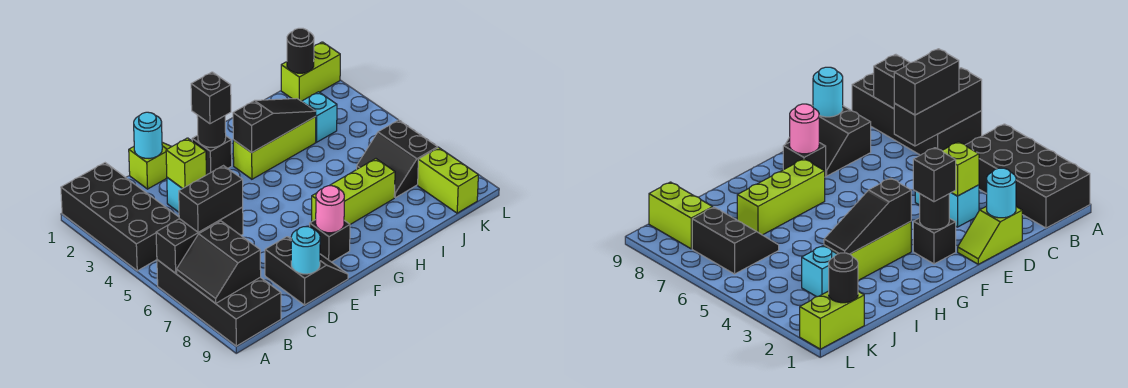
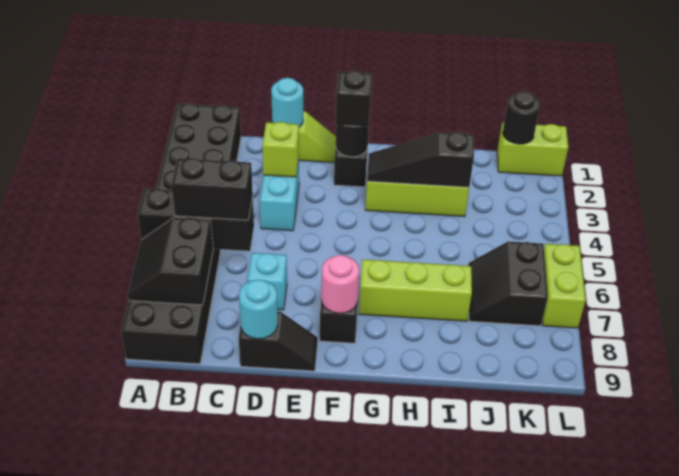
black 2x2 slope [265,237,348,305] -> black 1x2 slope [239,311,318,371]
black 1x3 slope [233,98,316,152] -> black 1x3 slope turned to [367,132,474,187]
cyan 1x1 brick [302,92,337,142] -> cyan 1x1 brick moved to [248,253,287,310]
lime 1x2 brick [418,147,478,213] -> lime 1x2 brick moved to [542,244,586,328]

